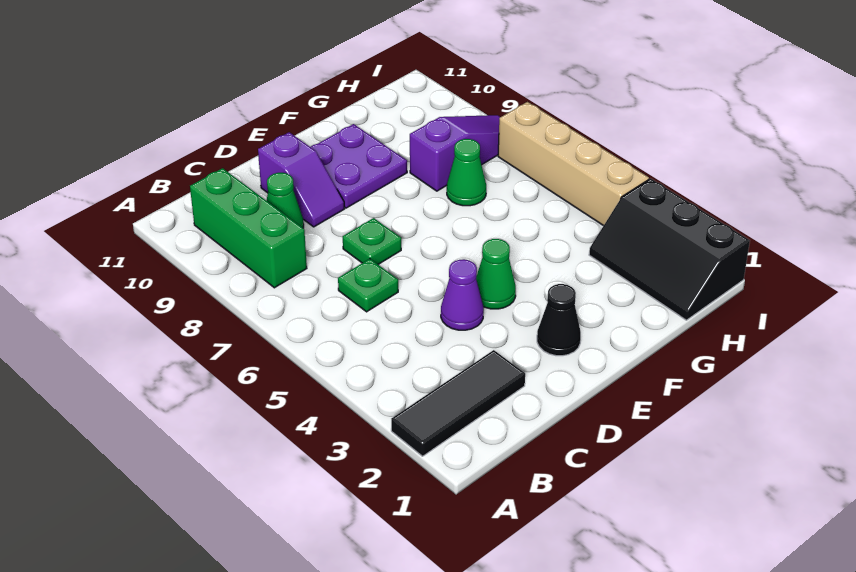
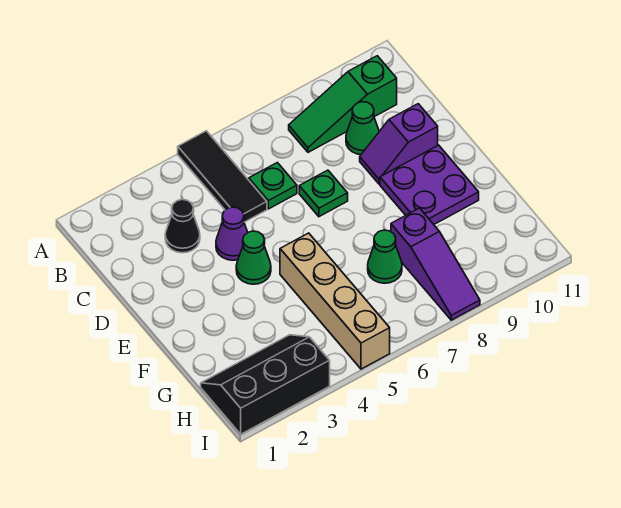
black 1x3 tile [391,350,525,456] -> black 1x3 tile moved to [178,131,267,222]
green 1x3 brick [190,168,307,288] -> green 1x3 slope [289,56,397,152]
black 1x1 cone [537,284,581,356] -> black 1x1 cone moved to [165,199,200,253]
tan 1x4 brick [498,102,649,226] -> tan 1x4 brick turned to [280,233,390,369]

